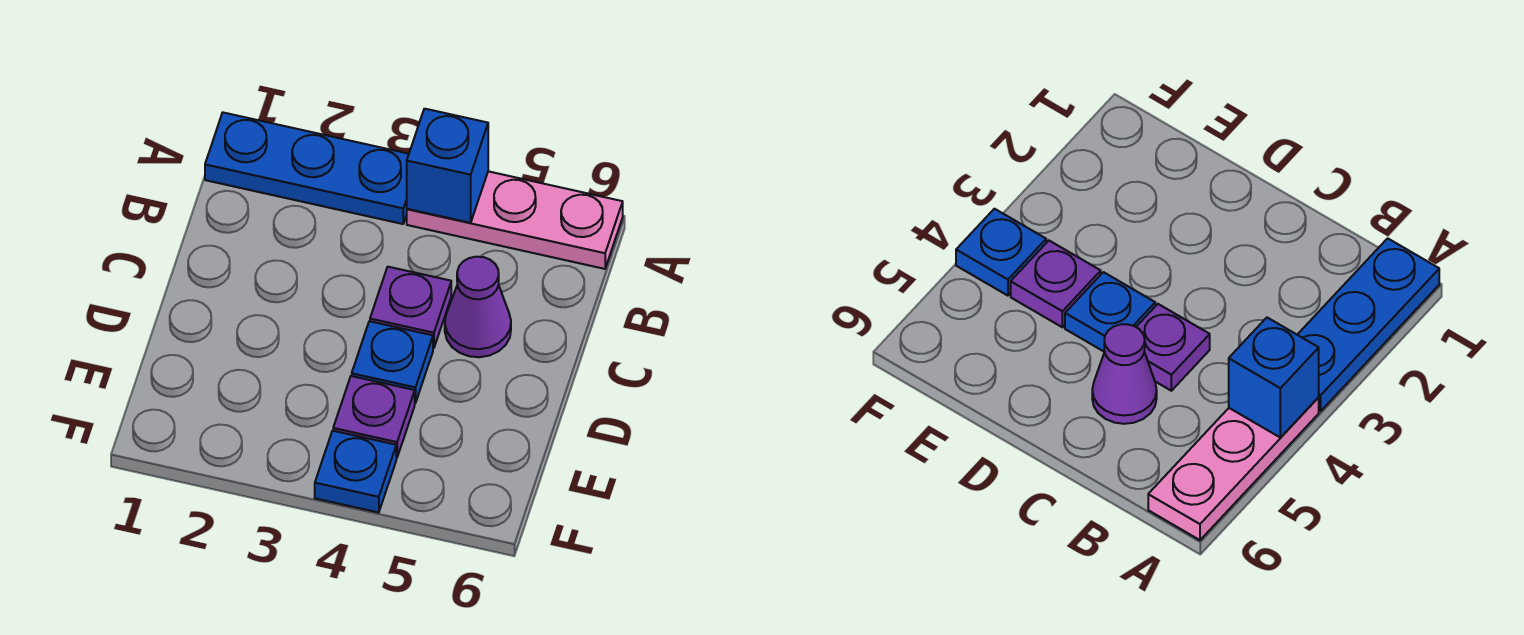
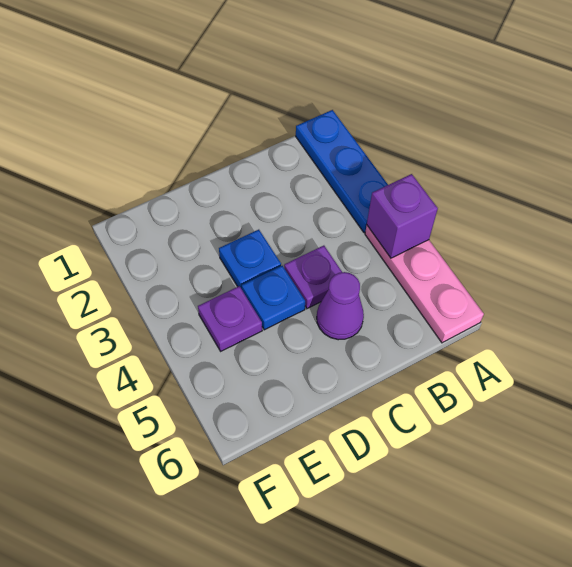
blue 1x1 brick [407,109,488,223] -> purple 1x1 brick [367,174,438,258]
blue 1x1 plate [315,431,396,513] -> blue 1x1 plate moved to [219,230,281,289]

